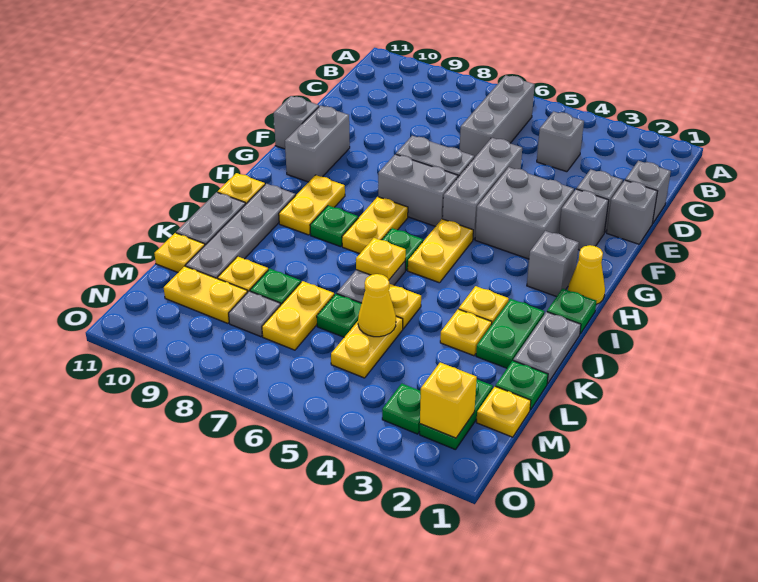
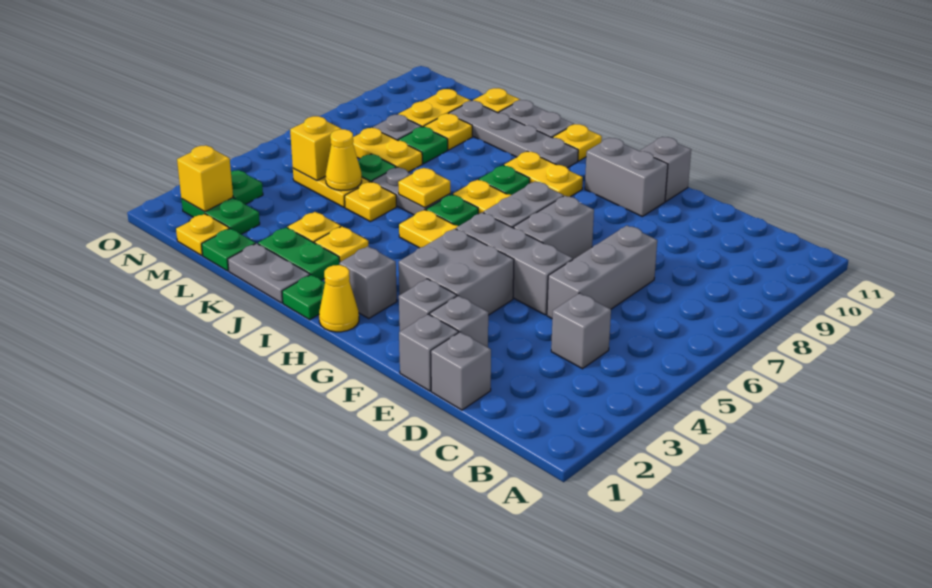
grey 1x3 brick [460,75,535,158] -> grey 1x3 brick turned to [547,225,657,318]
none -> yellow 1x1 brick [290,116,341,181]

